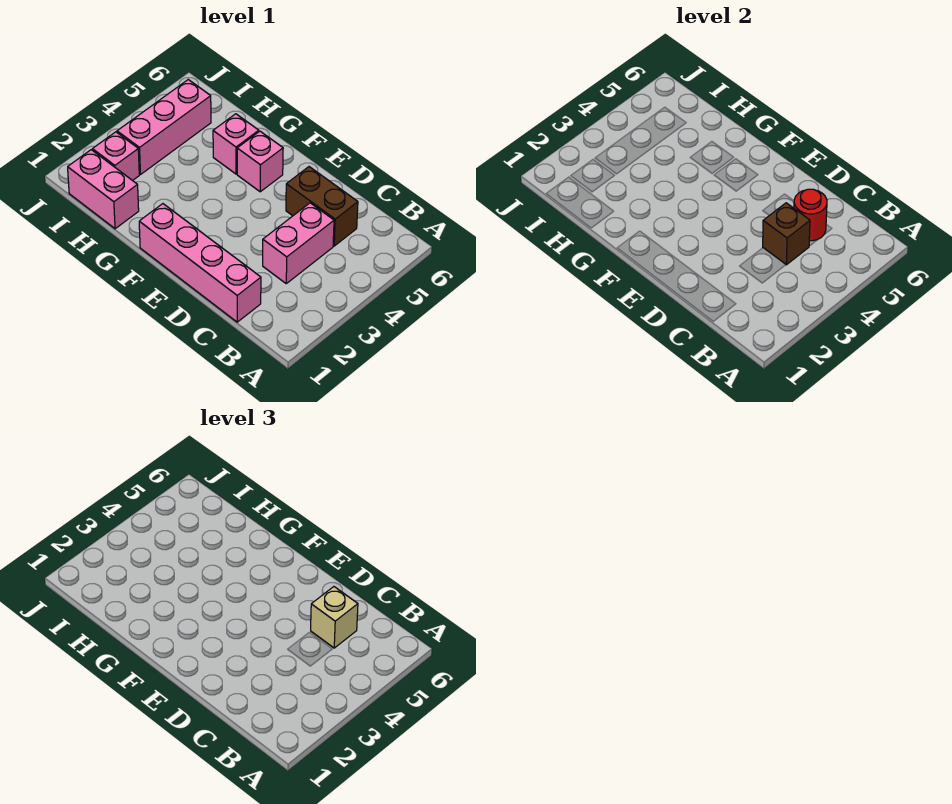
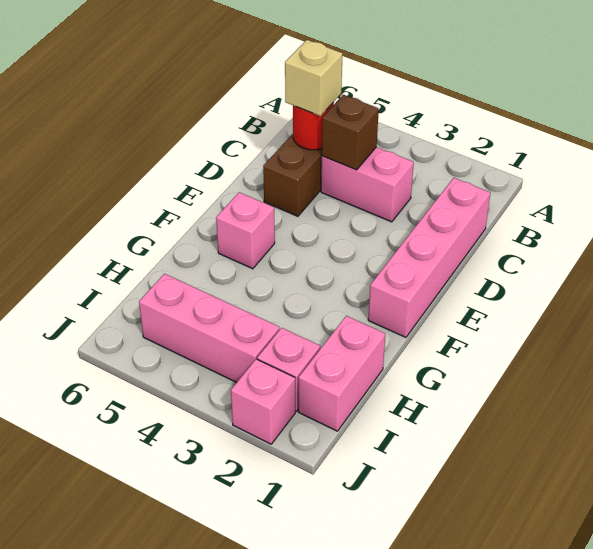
pink 1x1 brick [213,114,259,174] -> pink 1x1 brick moved to [231,359,295,444]

